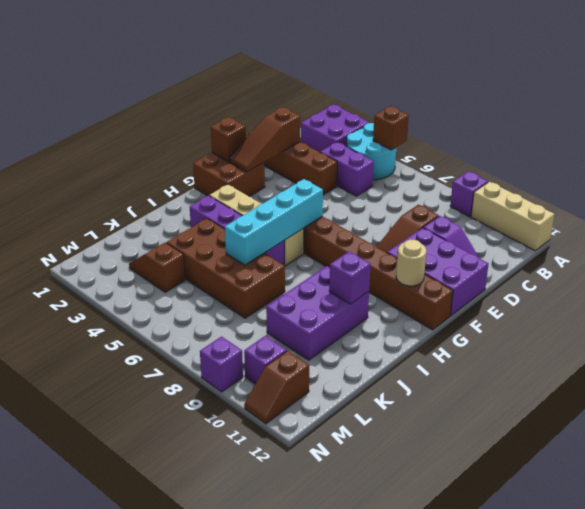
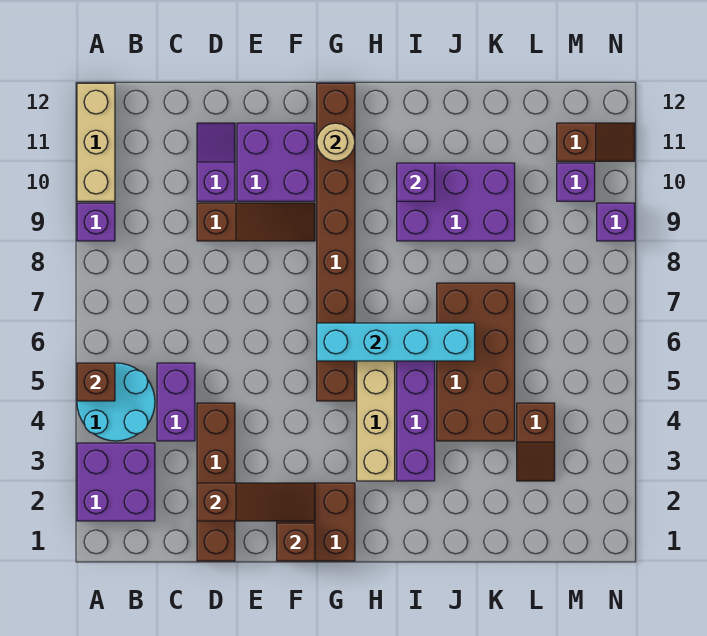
purple 2x3 brick [387,228,488,316] -> purple 2x2 brick [237,123,315,201]

